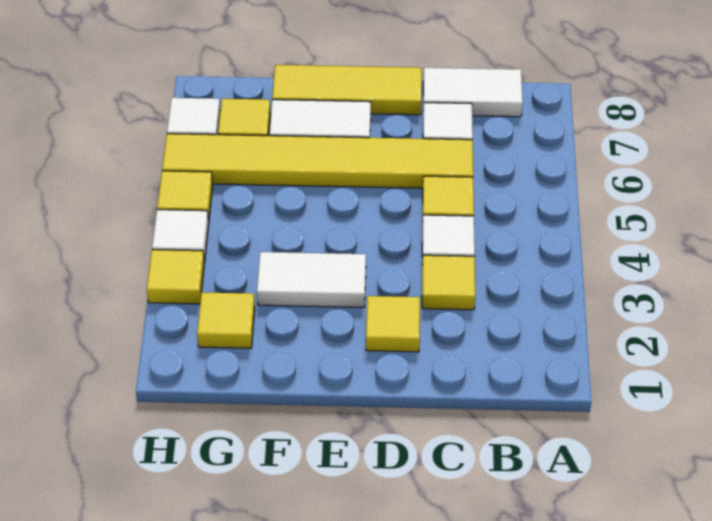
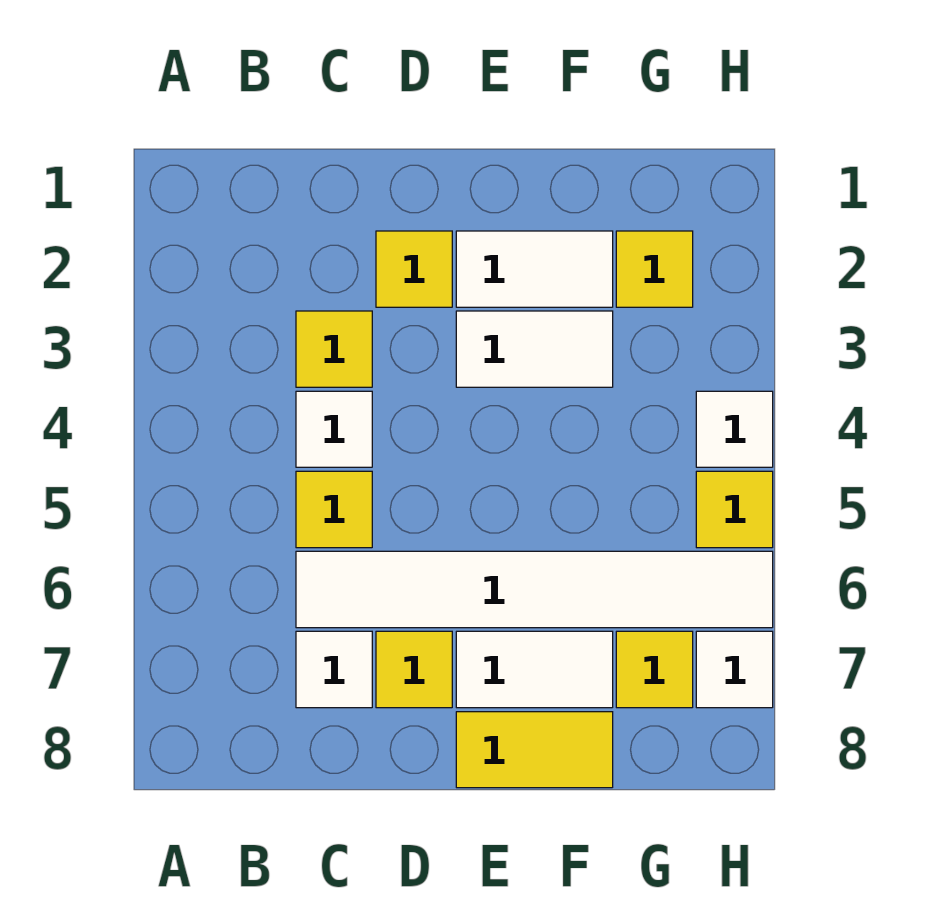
white 1x2 tile [423,68,523,117] -> white 1x2 tile moved to [456,231,613,307]
yellow 1x6 tile [162,134,473,188] -> white 1x6 tile [296,551,773,628]
yellow 1x3 tile [272,65,422,115] -> yellow 1x2 tile [456,712,613,788]
yellow 1x1 tile [147,250,204,304] -> yellow 1x1 tile moved to [376,631,452,708]

